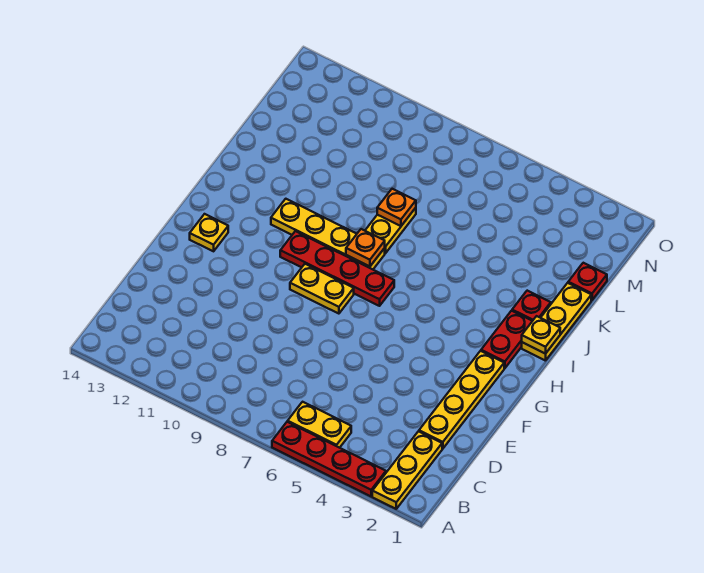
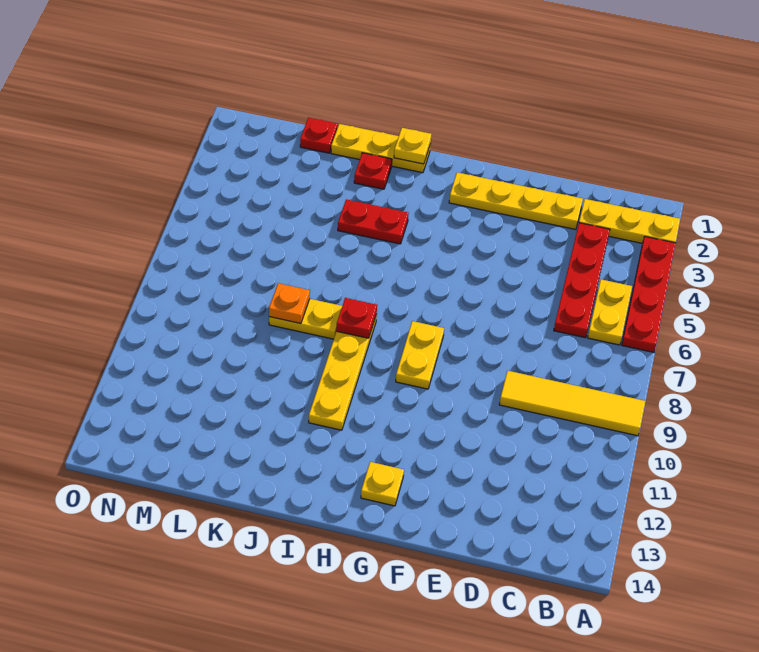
none -> yellow 1x4 tile [499,371,645,436]
red 1x2 plate [481,311,532,368] -> red 1x2 plate moved to [338,199,409,244]
red 1x4 plate [280,231,394,306] -> red 1x4 plate moved to [554,223,610,338]
orange 1x1 plate [346,229,385,267] -> red 1x1 plate [336,298,377,338]

